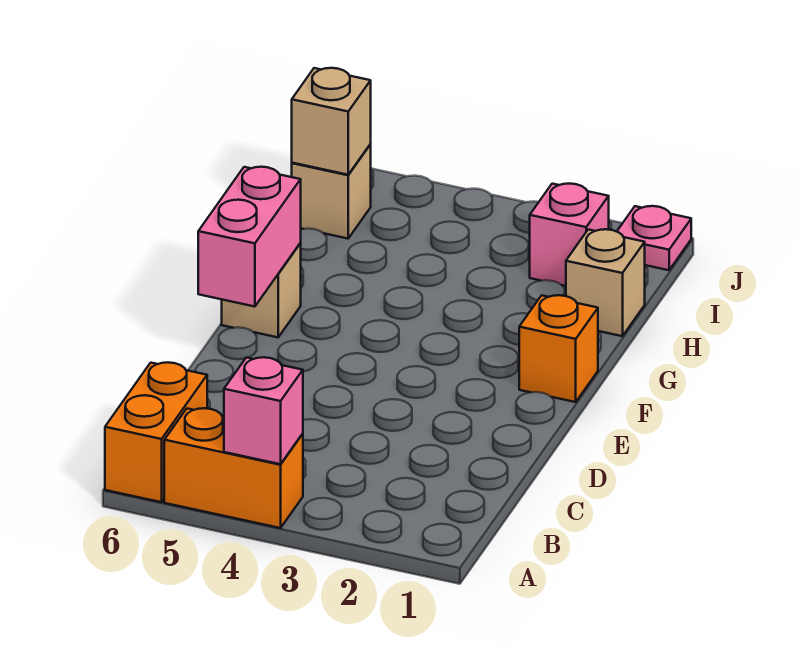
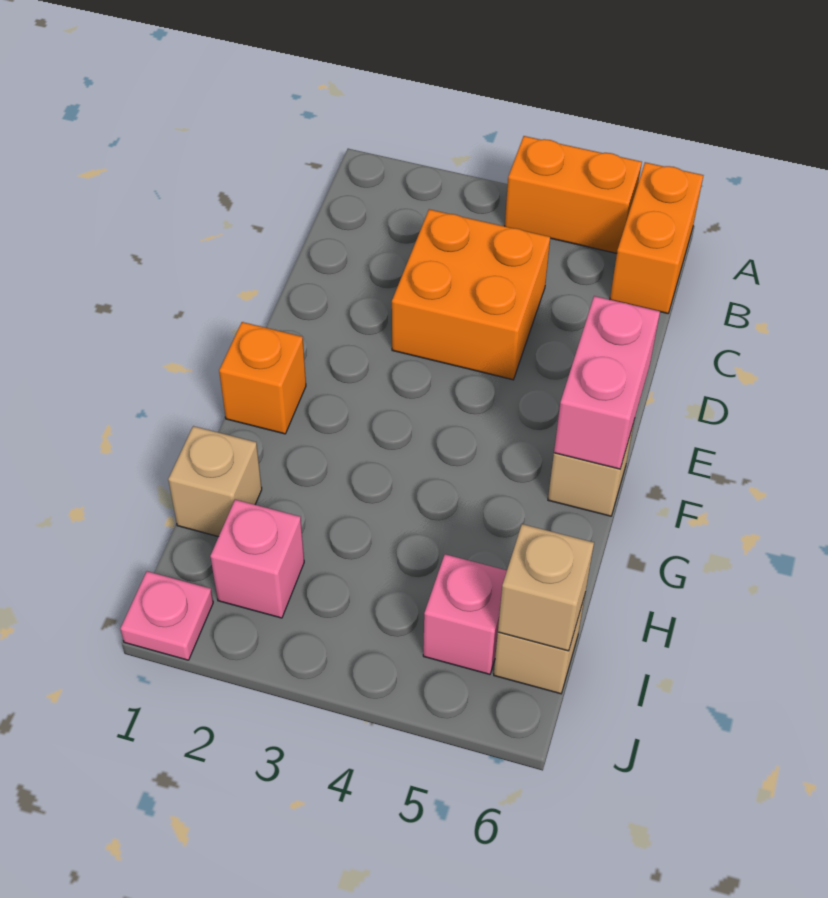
pink 1x1 brick [224,357,303,464] -> pink 1x1 brick moved to [423,554,507,674]
none -> orange 2x2 brick [392,209,550,380]

